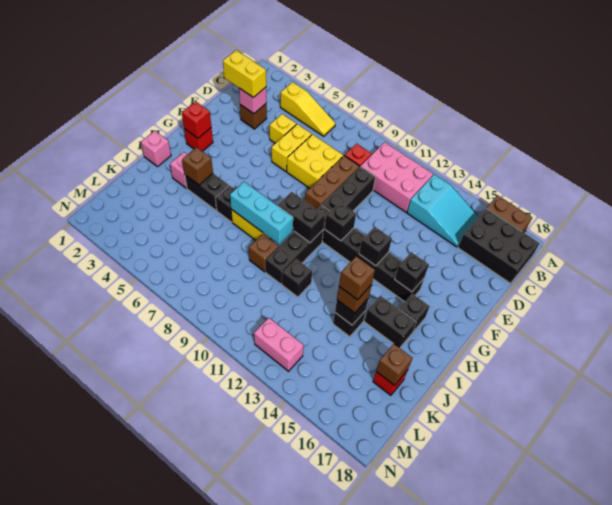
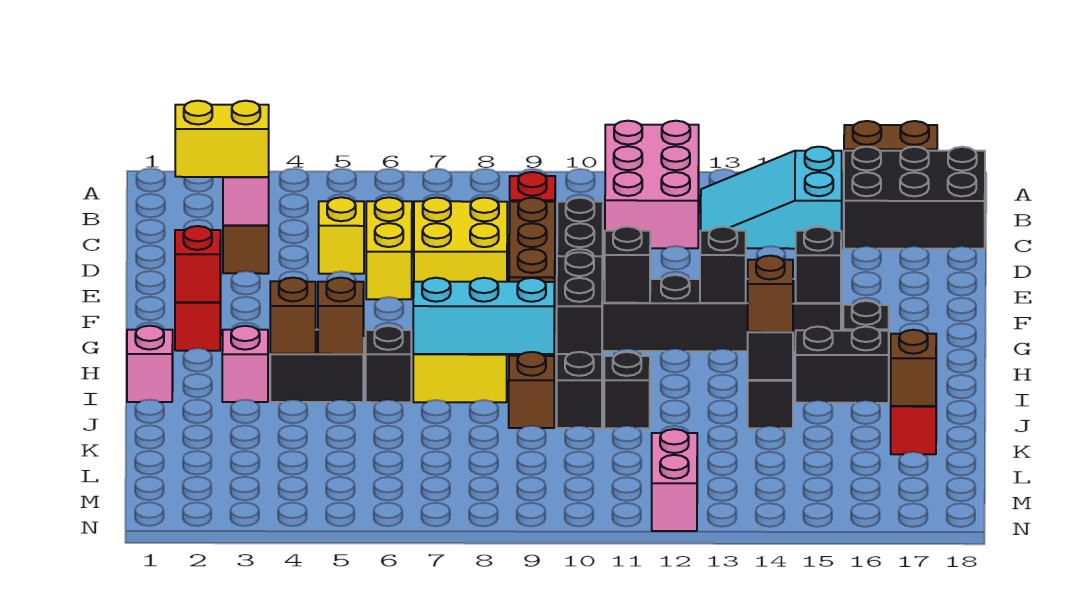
yellow 1x3 slope [280,82,335,136] -> none
pink 2x3 brick [361,142,433,212] -> pink 2x3 brick turned to [605,121,699,248]
cyan 2x3 slope [407,174,478,247] -> cyan 2x3 slope turned to [701,147,842,249]
black 1x2 brick [278,192,325,243] -> black 1x2 brick turned to [557,252,603,354]
brown 1x1 brick [339,256,375,300] -> brown 1x1 brick moved to [318,278,364,354]
pink 1x2 brick [254,318,304,371] -> pink 1x2 brick turned to [652,429,697,531]

